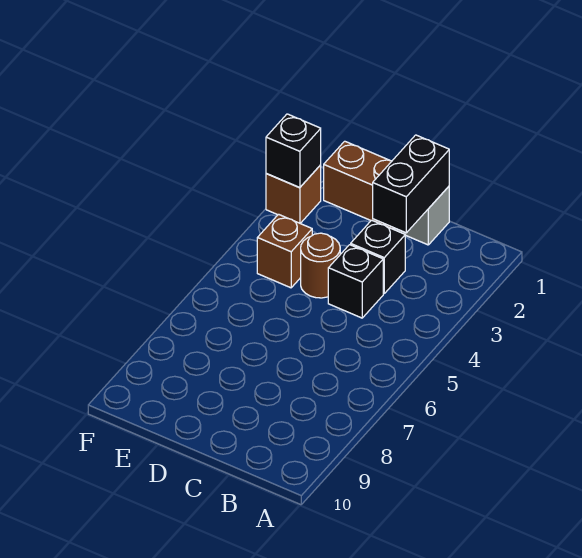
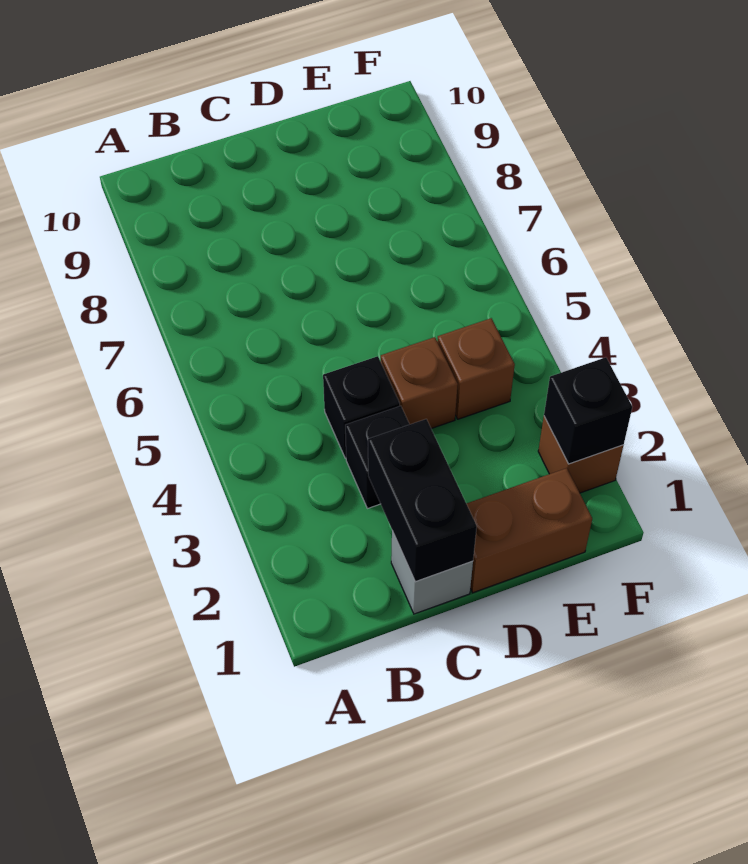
brown 1x1 round brick [301,233,340,298] -> brown 1x1 brick [381,337,458,429]

